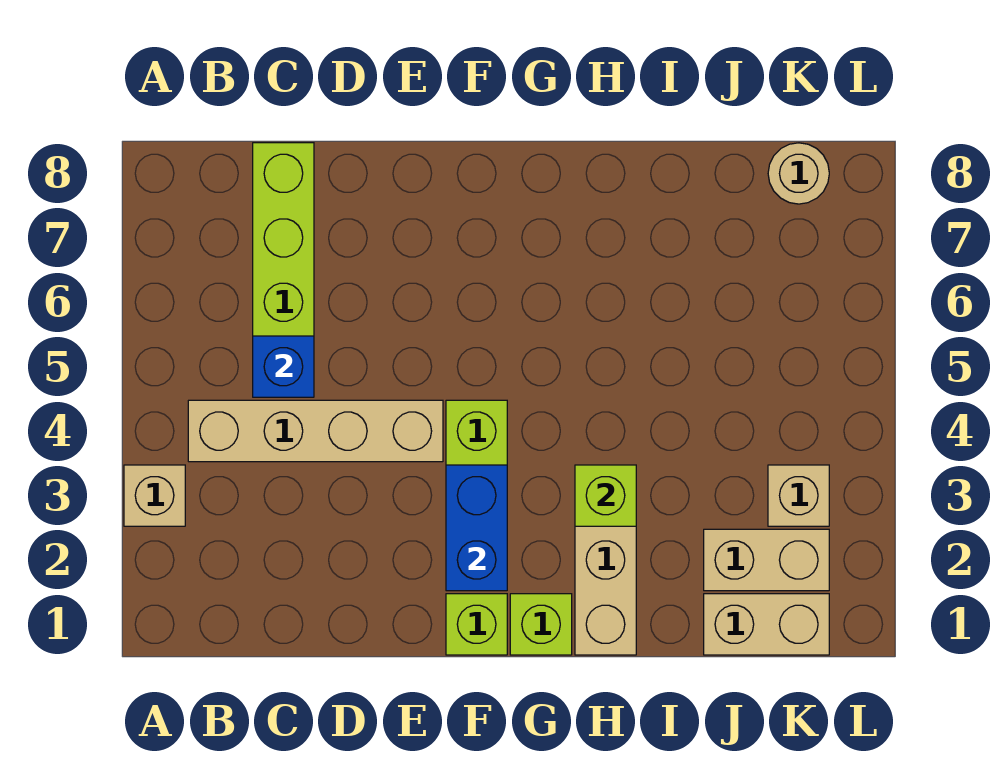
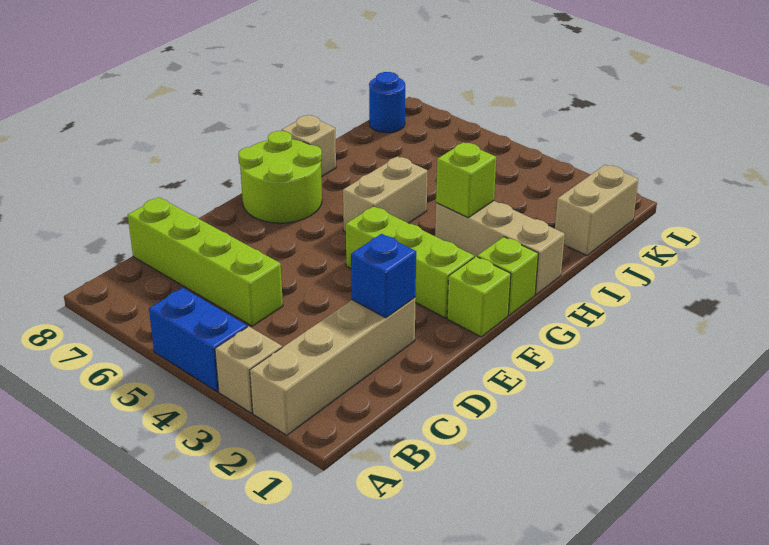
tan 1x4 brick [188,400,443,462] -> tan 1x4 brick moved to [250,298,416,435]
blue 1x1 brick [253,336,314,397] -> blue 1x1 brick moved to [351,234,416,318]
blue 1x2 brick [446,465,507,591] -> blue 1x2 brick moved to [149,288,247,392]
none -> lime 2x2 round brick [238,131,322,223]
tan 1x2 brick [704,529,829,591] -> tan 1x2 brick moved to [343,156,428,232]
tan 1x1 brick [768,465,829,526] -> tan 1x1 brick moved to [281,115,336,177]
tan 1x1 round brick [768,143,829,204] -> blue 1x1 round brick [369,72,405,133]

